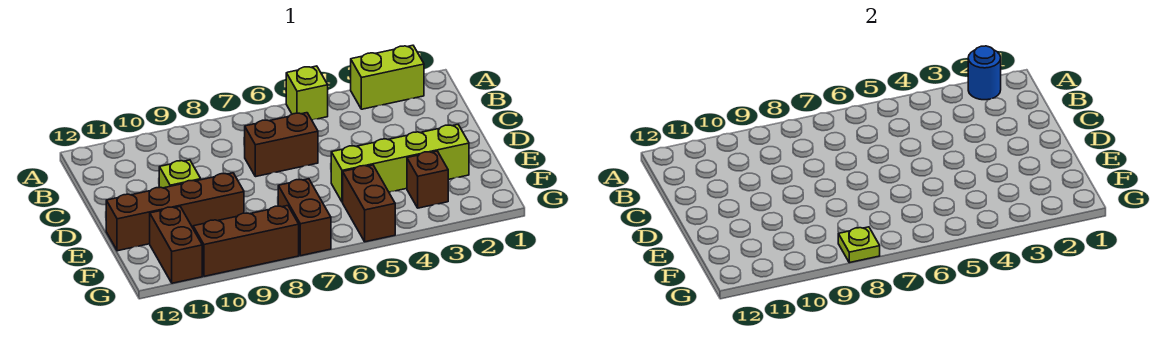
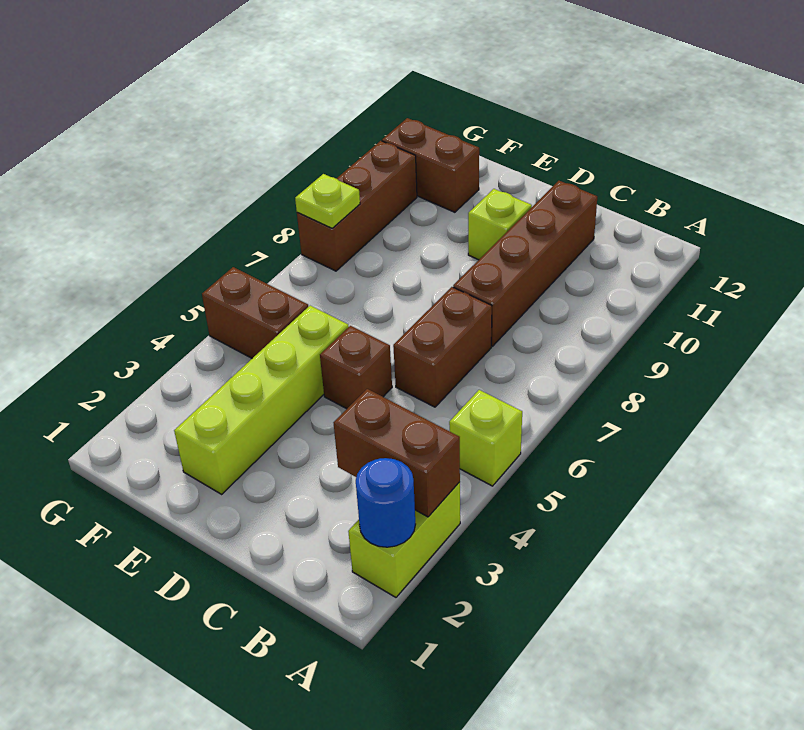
brown 1x4 brick [106,173,244,251] -> brown 1x4 brick moved to [453,181,597,346]
brown 1x1 brick [407,151,448,208] -> brown 1x1 brick moved to [320,326,392,409]
brown 1x2 brick [278,179,331,256] -> brown 1x2 brick moved to [334,389,460,517]

